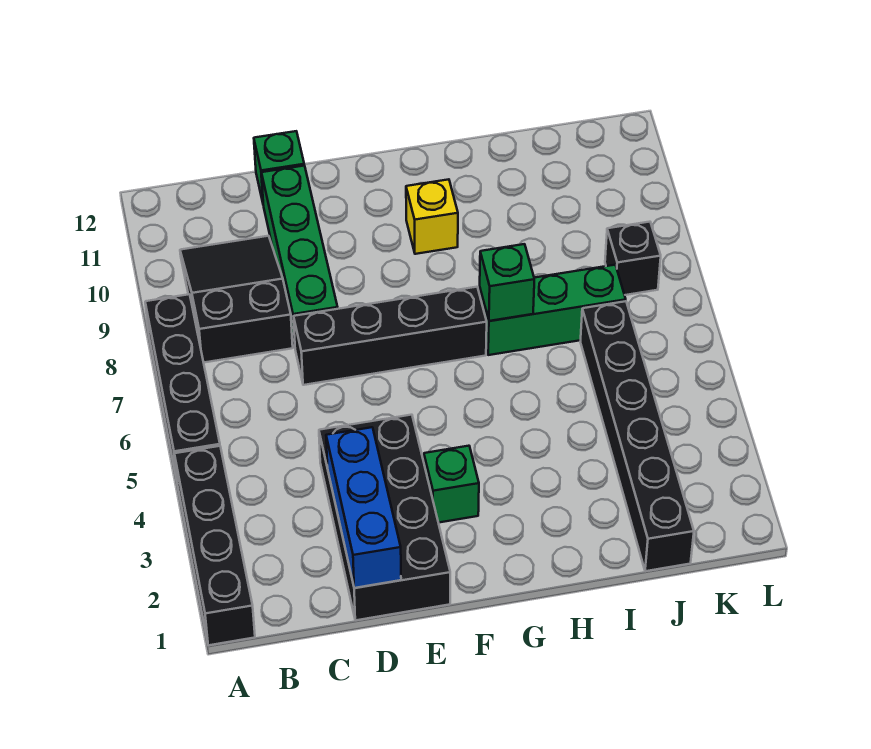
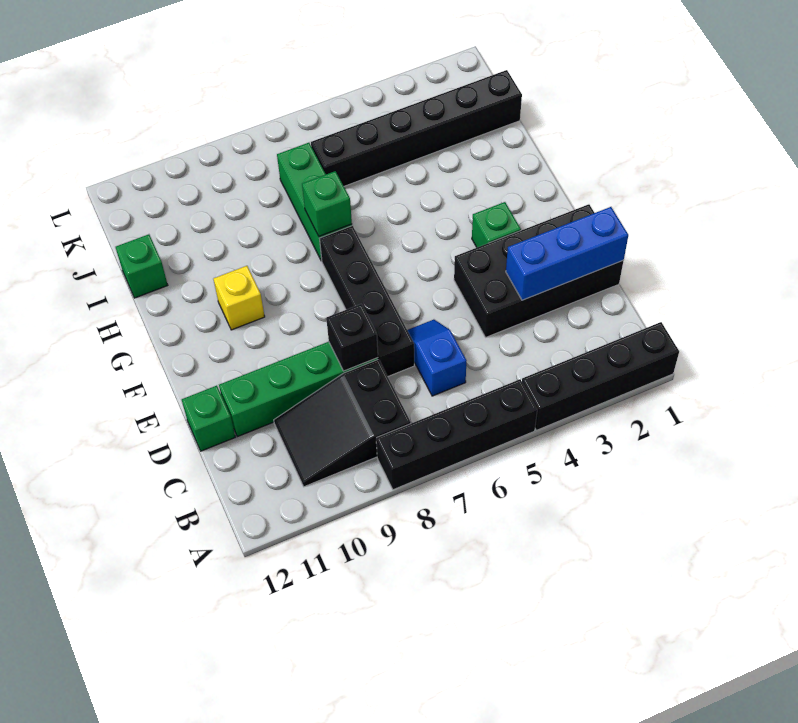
none -> blue 1x2 slope [407,320,466,396]
none -> green 1x1 brick [116,234,168,298]
black 1x1 brick [605,222,661,295] -> black 1x1 brick moved to [326,304,378,371]

